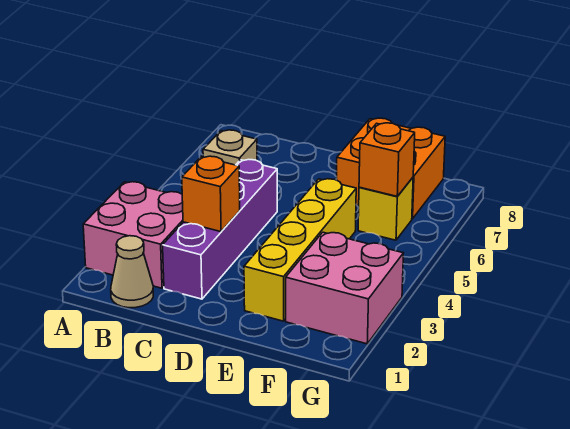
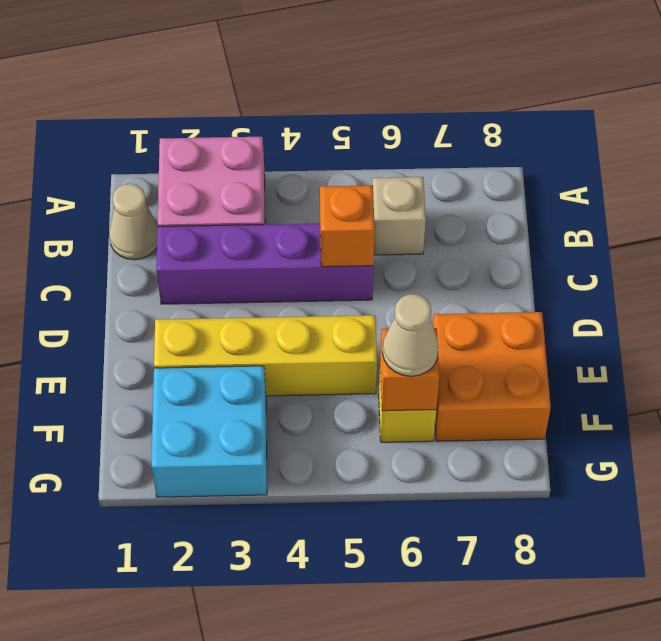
orange 1x1 brick [182,156,240,232] -> orange 1x1 brick moved to [320,185,375,267]
pink 2x2 brick [286,232,403,344] -> cyan 2x2 brick [151,366,267,497]
none -> tan 1x1 cone [383,294,439,376]

